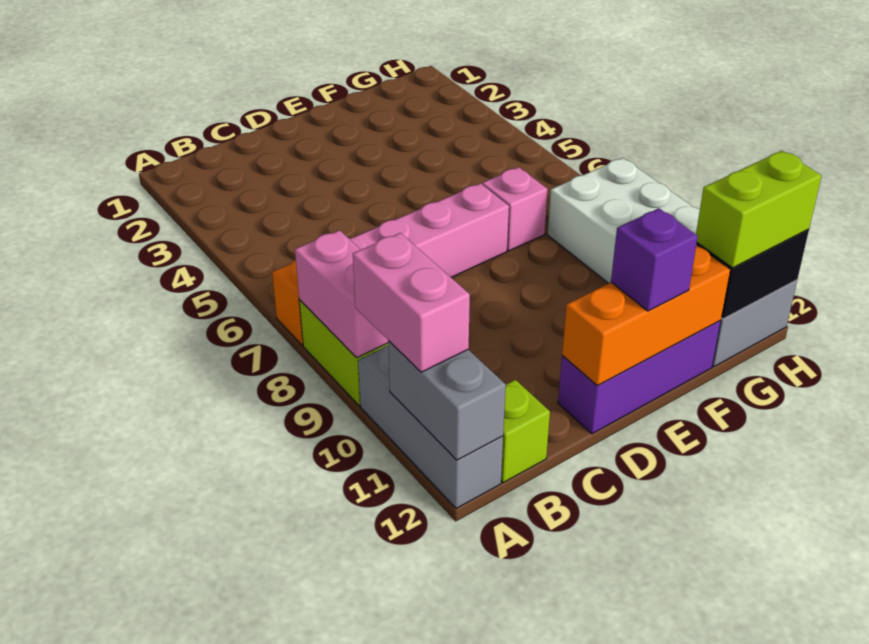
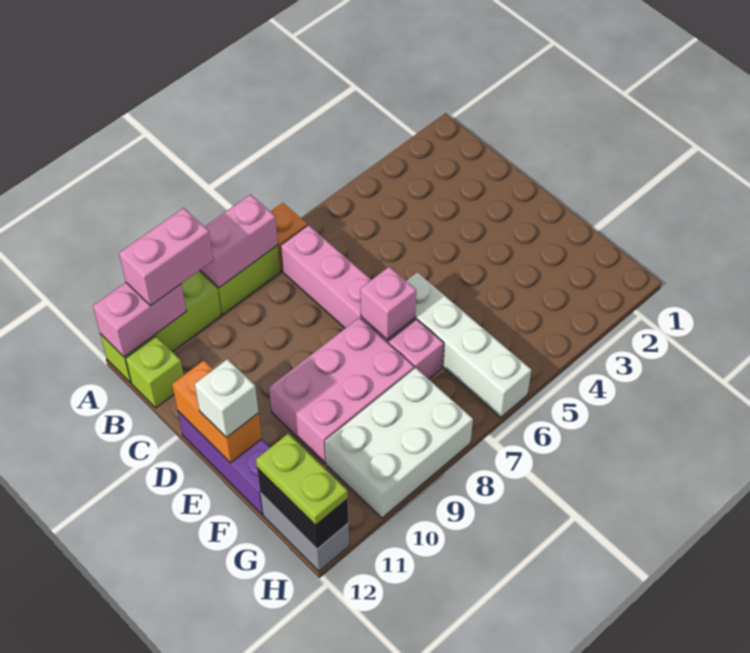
grey 1x3 brick [358,345,503,509] -> lime 1x3 brick [100,271,221,383]
grey 1x2 brick [388,341,506,460] -> pink 1x2 brick [93,283,186,357]
orange 1x3 brick [562,245,730,386] -> orange 1x2 brick [172,360,262,463]
none -> white 1x4 brick [407,273,531,417]
none -> pink 1x1 brick [360,267,416,340]
none -> pink 2x3 brick [269,318,414,463]
purple 1x1 brick [611,208,698,311] -> white 1x1 brick [195,359,258,437]
lime 1x2 brick [696,151,821,268] -> lime 1x2 plate [256,434,348,525]

